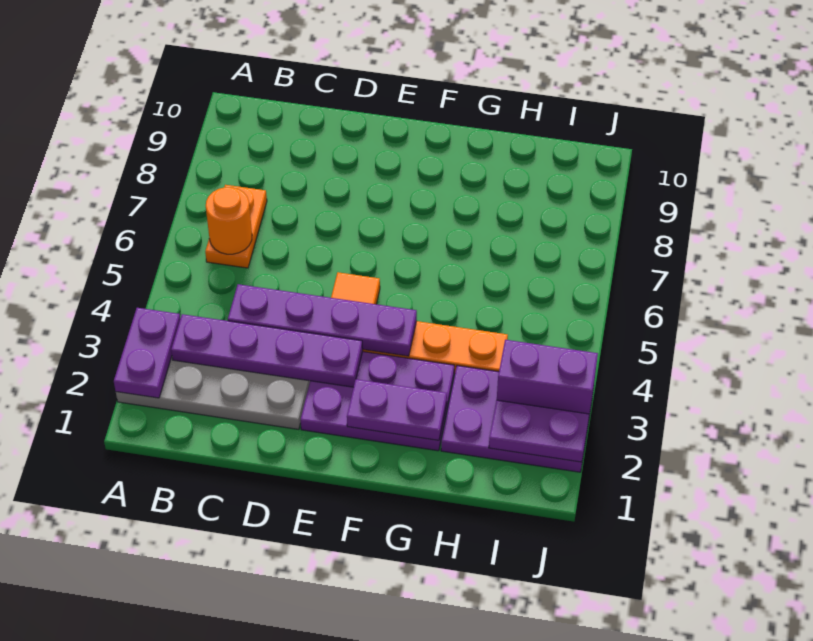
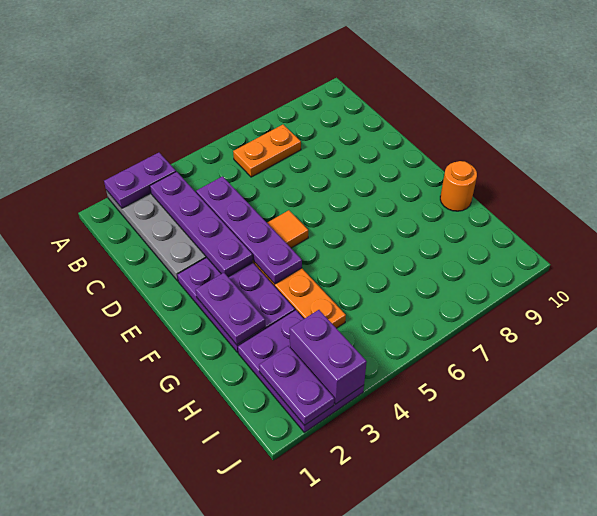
orange 1x1 round brick [206,187,252,254] -> orange 1x1 round brick moved to [440,161,477,211]

